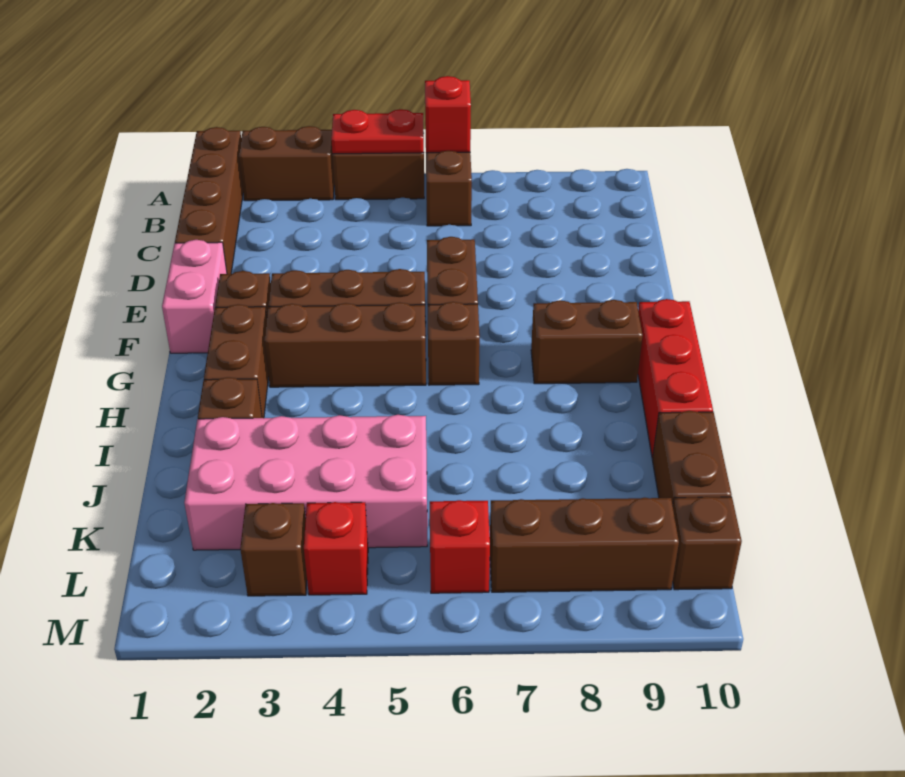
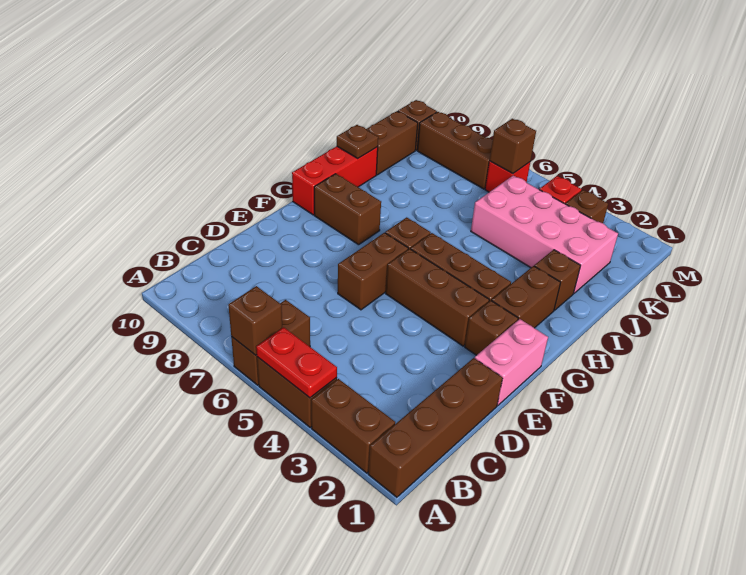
red 1x1 brick [425,76,471,153] -> brown 1x1 brick [228,286,282,355]
none -> brown 1x1 plate [337,125,378,158]
none -> brown 1x1 brick [490,119,536,174]

